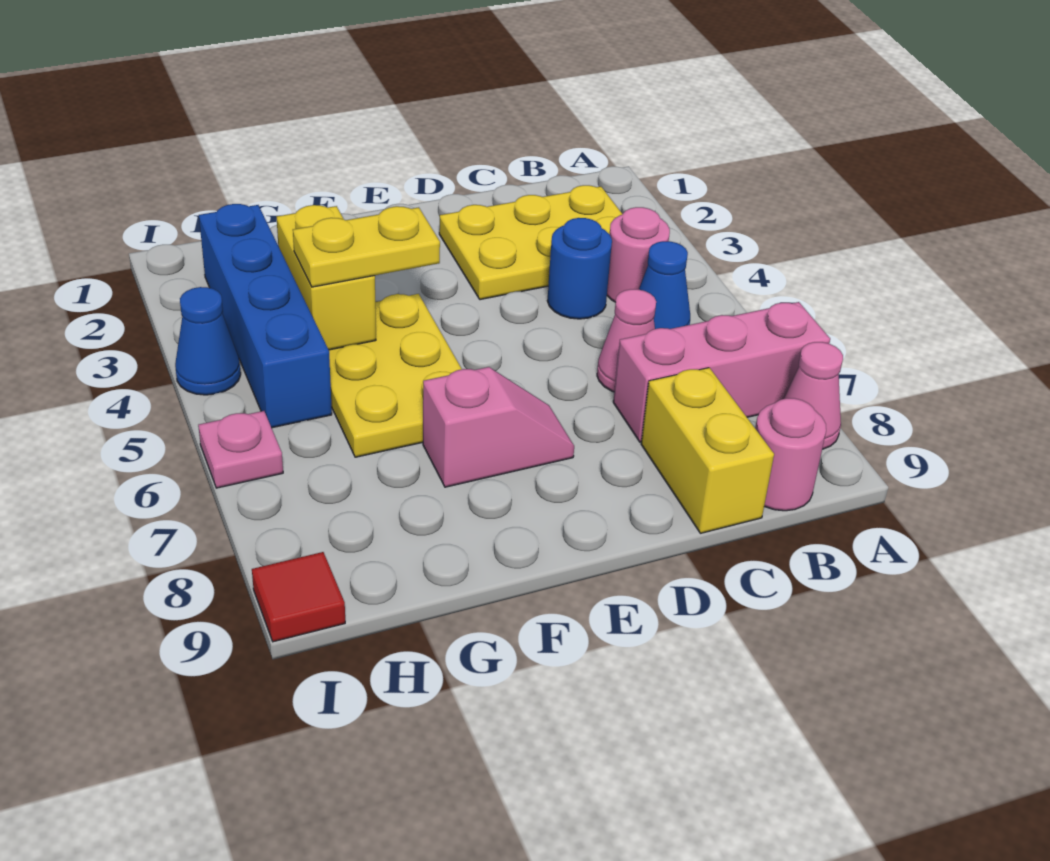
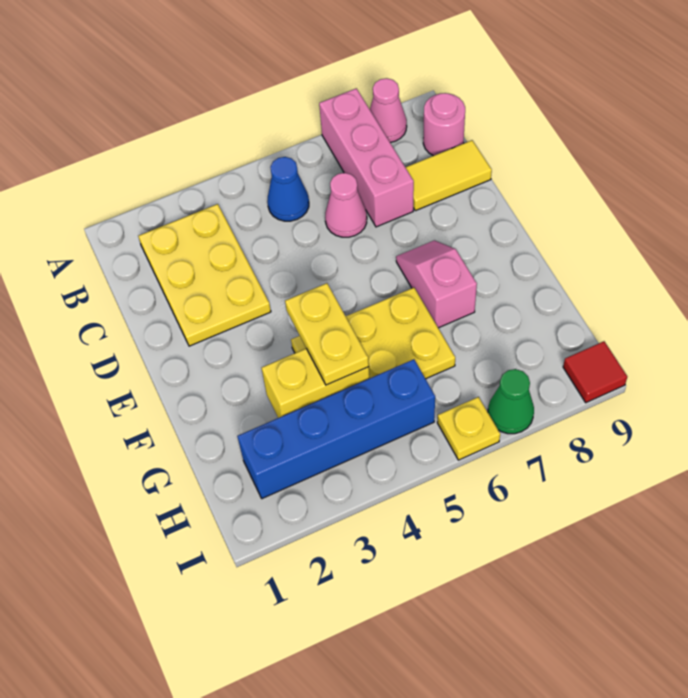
pink 1x1 round brick [607,207,670,302] -> none
blue 1x1 round brick [547,218,612,319] -> none
yellow 1x2 brick [641,368,774,533] -> yellow 1x2 tile [405,140,492,211]
blue 1x1 cone [175,287,241,395] -> none
pink 1x1 plate [198,411,283,488] -> yellow 1x1 plate [437,397,500,460]
none -> green 1x1 cone [488,369,534,434]

